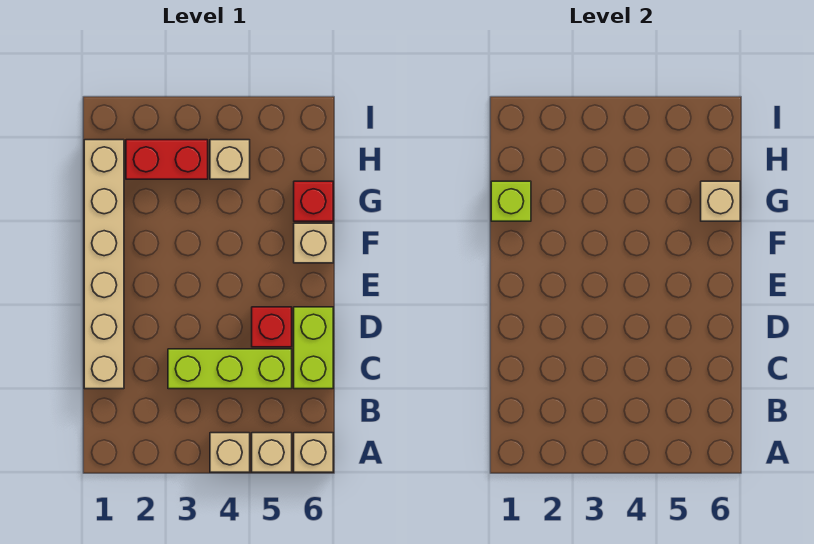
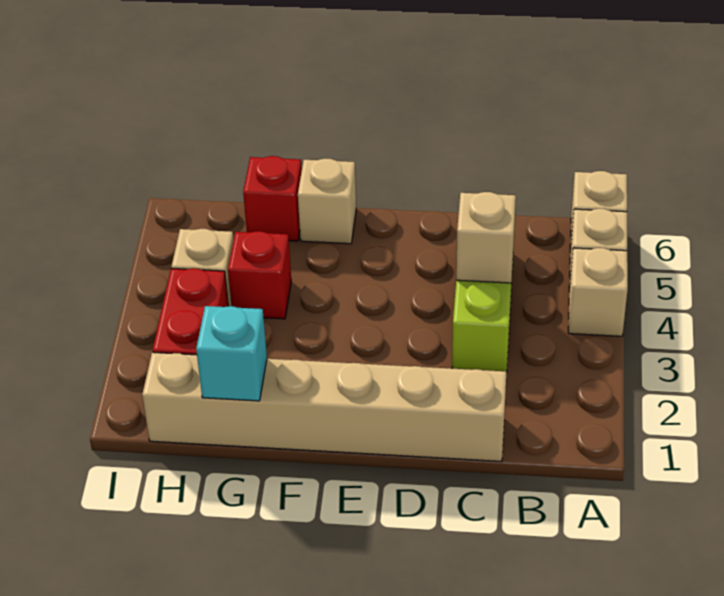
lime 1x2 brick [294,307,333,389] -> none
red 1x1 brick [252,307,292,347] -> red 1x1 brick moved to [228,231,291,319]
lime 1x1 brick [491,181,531,221] -> cyan 1x1 brick [196,306,267,401]
tan 1x1 brick [701,181,740,221] -> tan 1x1 brick moved to [456,192,516,283]

